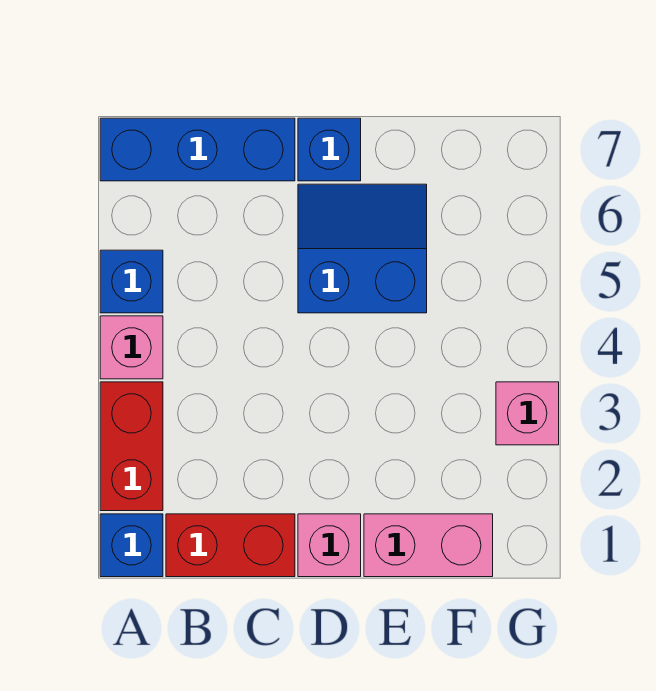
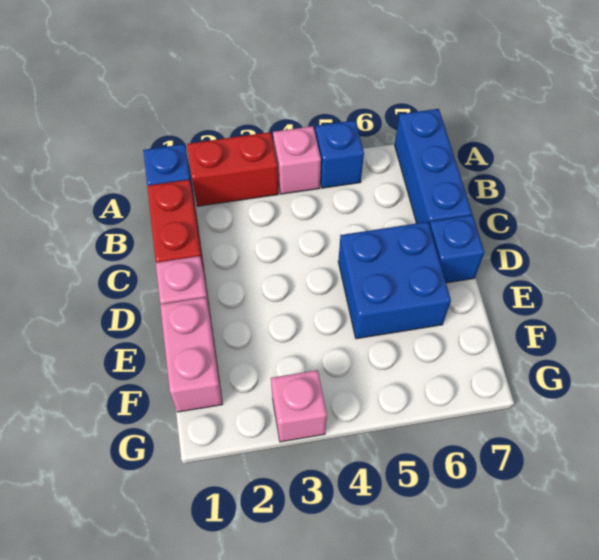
blue 2x2 slope [298,184,427,313] -> blue 2x2 brick [338,222,451,339]

